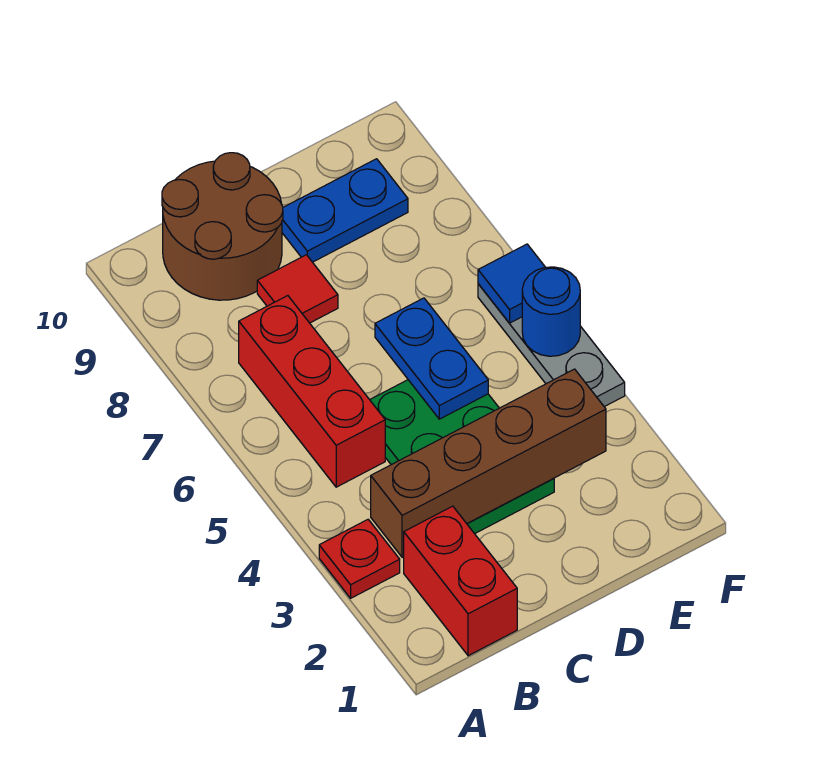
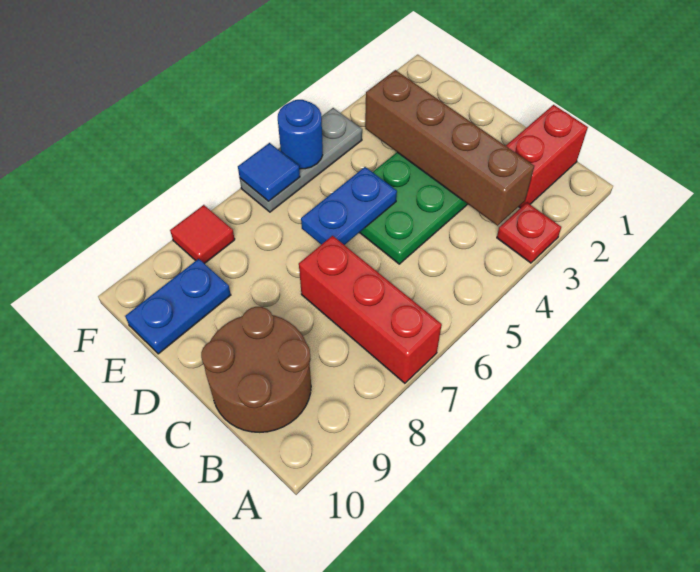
red 1x3 brick [239,296,385,487] -> red 1x3 brick turned to [299,236,442,383]
red 1x1 tile [257,255,338,323] -> red 1x1 tile moved to [170,205,235,264]
blue 1x2 plate [282,159,408,262] -> blue 1x2 plate turned to [125,259,231,354]

